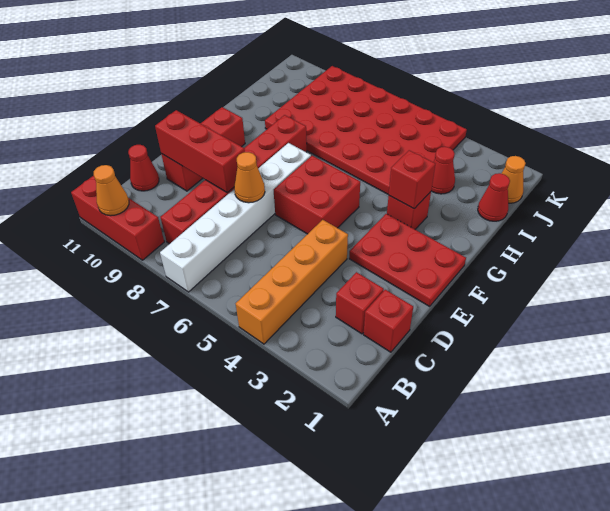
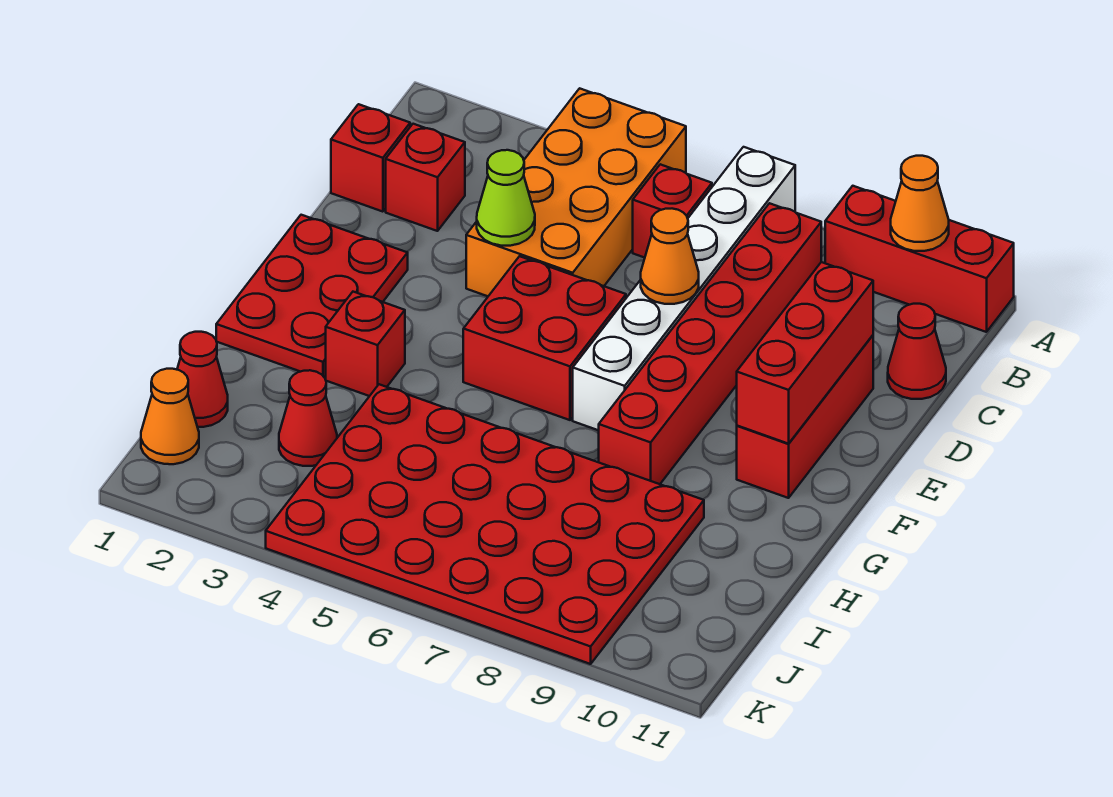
orange 1x4 brick [236,220,348,344] -> orange 2x4 brick [466,88,686,296]
none -> lime 1x1 cone [477,150,535,246]
red 1x3 brick [155,110,245,193] -> red 1x3 brick turned to [737,262,873,444]
red 2x3 plate [349,214,466,306] -> red 2x3 plate turned to [216,215,408,378]
red 1x1 brick [389,150,435,209] -> red 1x1 brick moved to [633,164,712,258]

